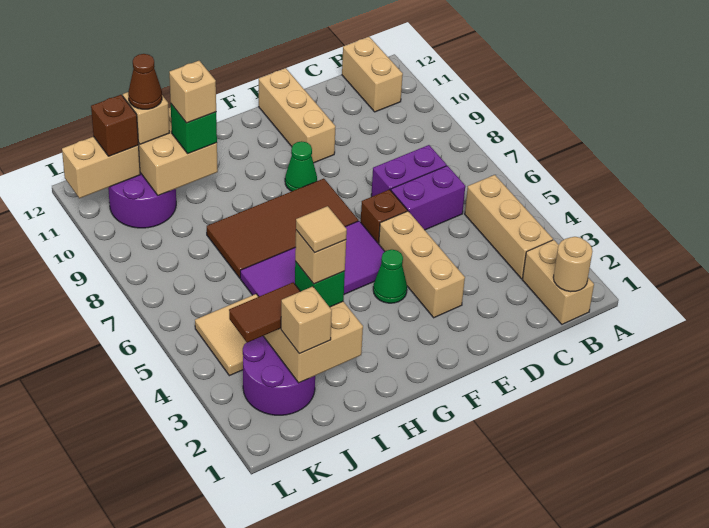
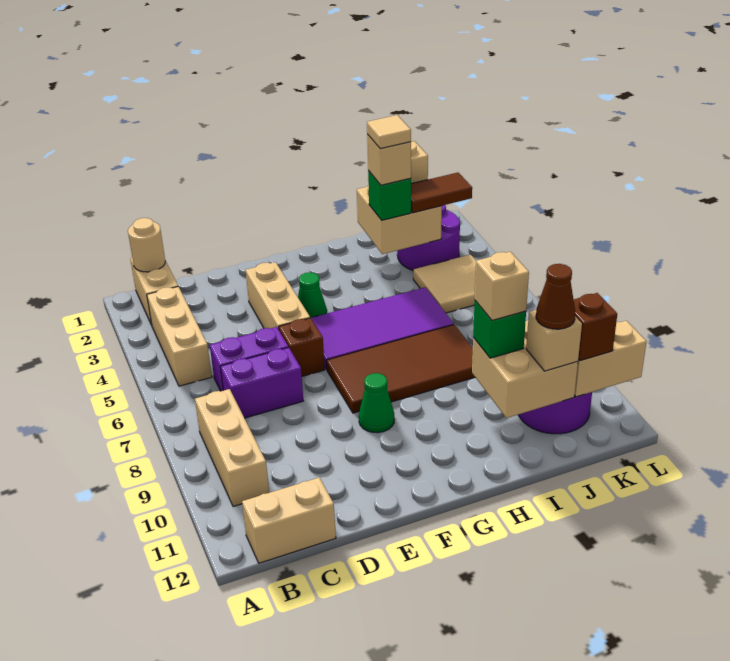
tan 1x2 brick [342,37,403,112] -> tan 1x2 brick turned to [242,478,336,563]
tan 1x3 brick [259,68,335,163] -> tan 1x3 brick moved to [195,389,269,507]

